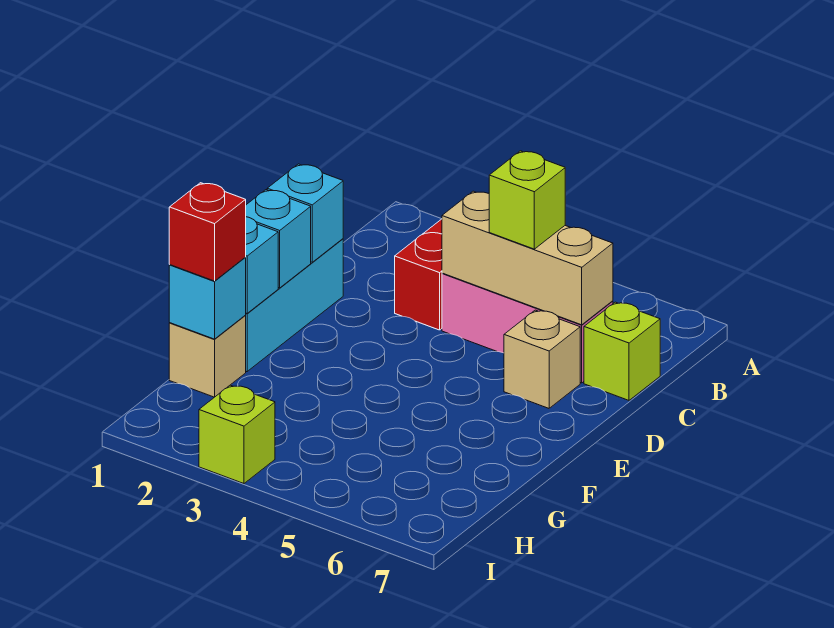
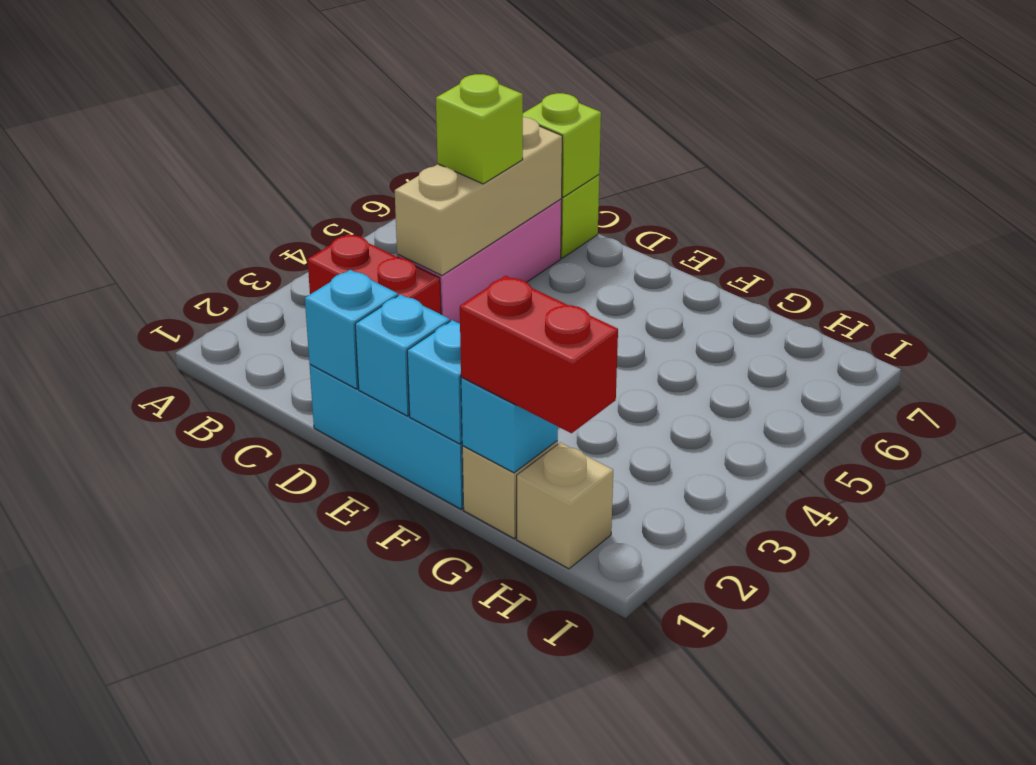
tan 1x1 brick [504,310,580,408] -> tan 1x1 brick moved to [517,442,613,569]
red 1x1 brick [169,183,246,281] -> red 1x2 brick [460,276,618,433]
lime 1x1 brick [199,385,275,484] -> lime 1x1 brick moved to [523,93,601,197]

